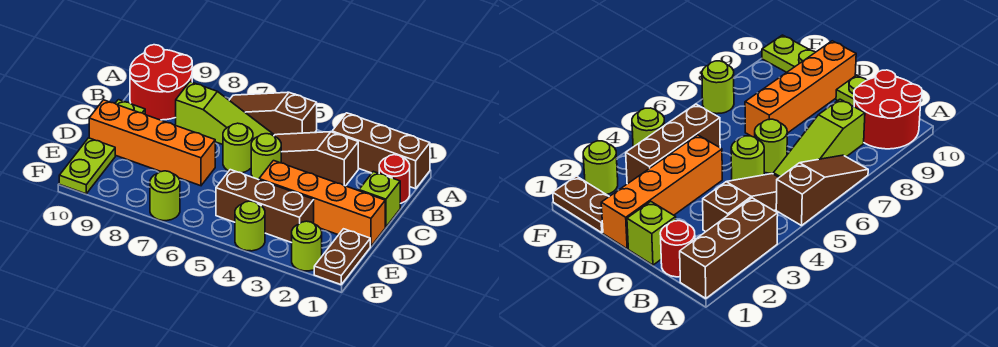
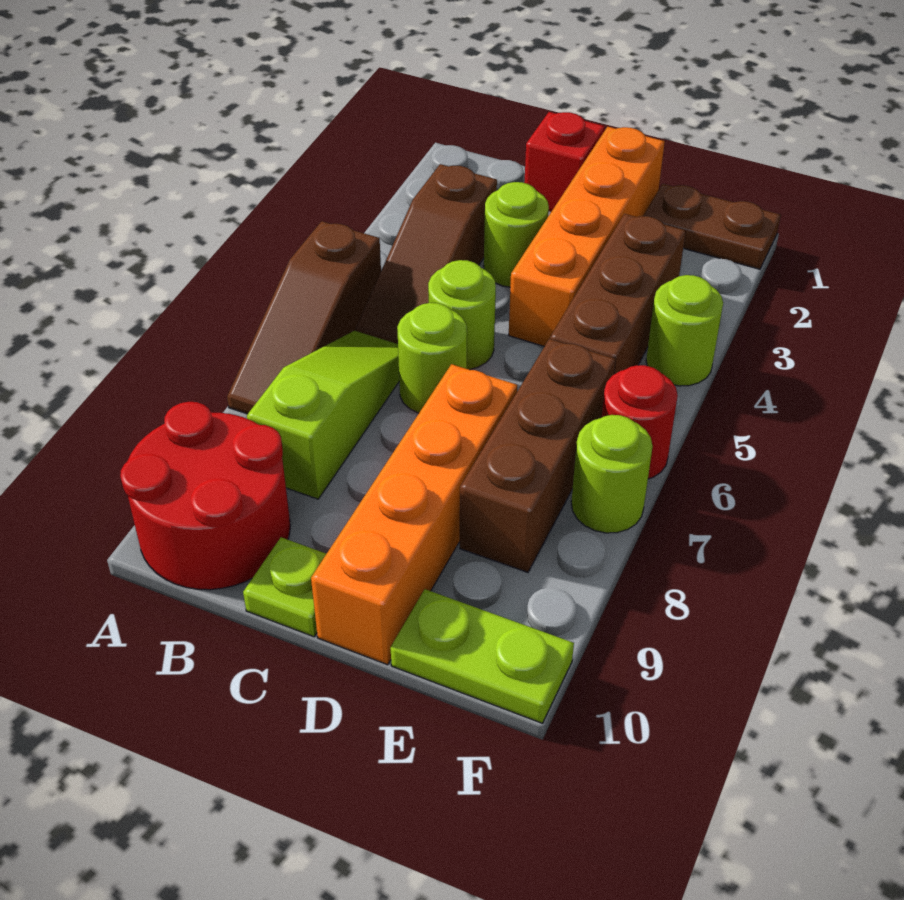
brown 1x3 brick [332,113,430,189] -> brown 1x3 brick moved to [460,339,615,572]
red 1x1 round brick [379,155,410,204] -> red 1x1 round brick moved to [602,365,678,479]
lime 1x1 brick [359,171,400,227] -> red 1x1 brick [524,112,605,212]
lime 1x1 round brick [292,221,322,271] -> lime 1x1 round brick moved to [484,182,549,287]

